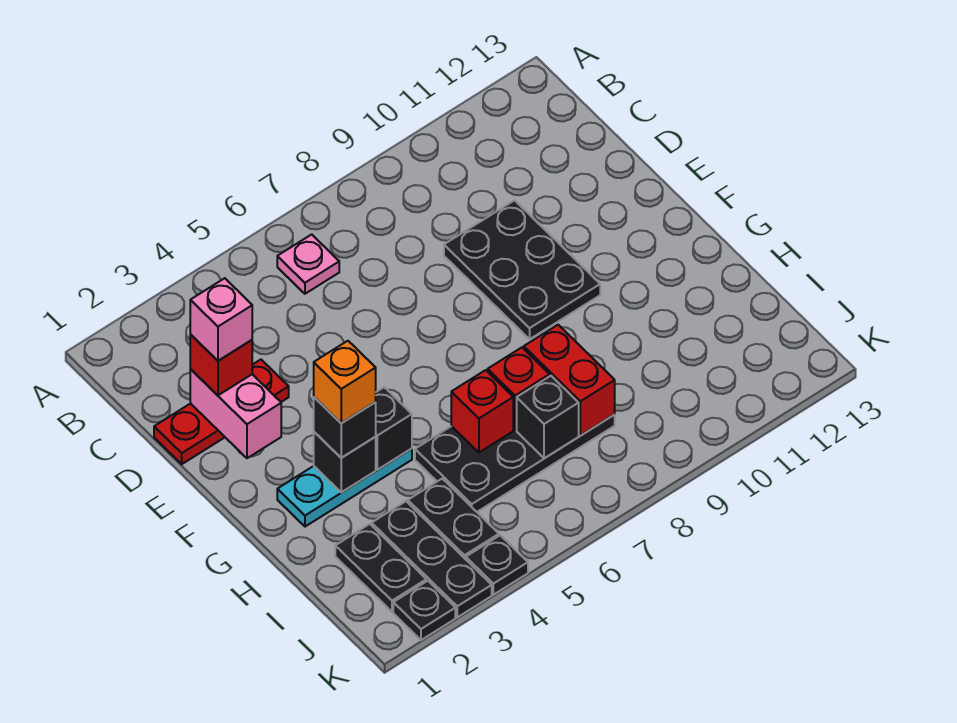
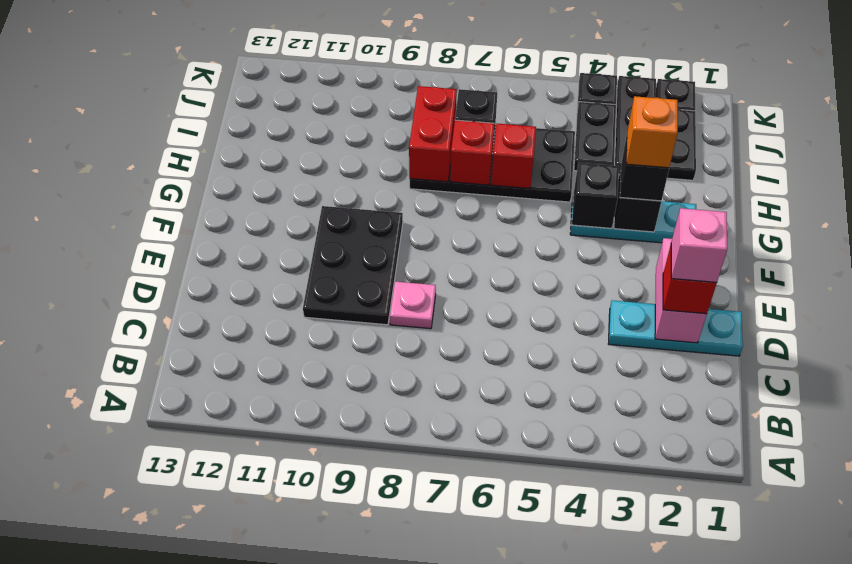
pink 1x1 plate [277,234,339,294] -> pink 1x1 plate moved to [390,281,436,329]
red 1x3 plate [154,360,289,464] -> cyan 1x3 plate [609,300,743,356]

